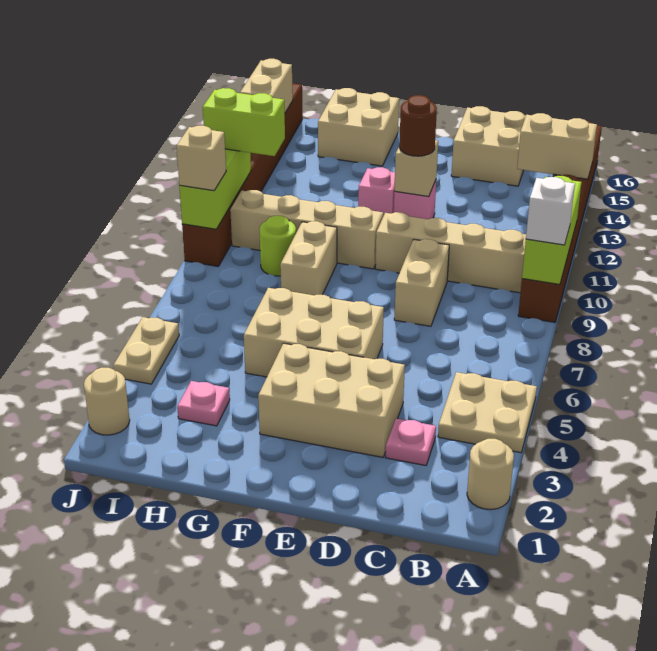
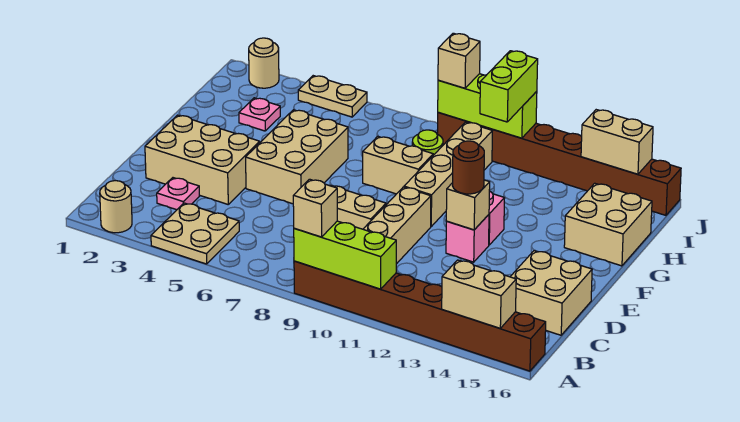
white 1x1 brick [526,177,575,245] -> tan 1x1 brick [293,179,337,237]
tan 1x2 brick [517,113,597,179] -> tan 1x2 brick turned to [442,260,516,328]
tan 2x3 brick [258,343,405,457] -> tan 2x3 brick turned to [145,115,260,204]

